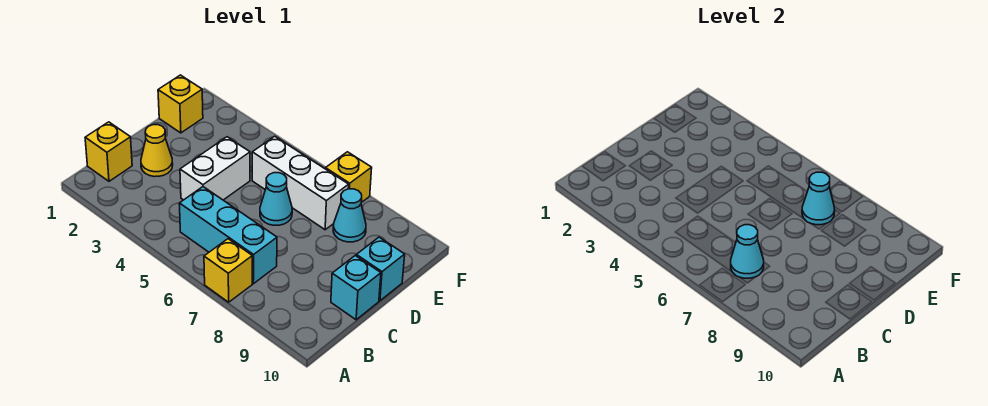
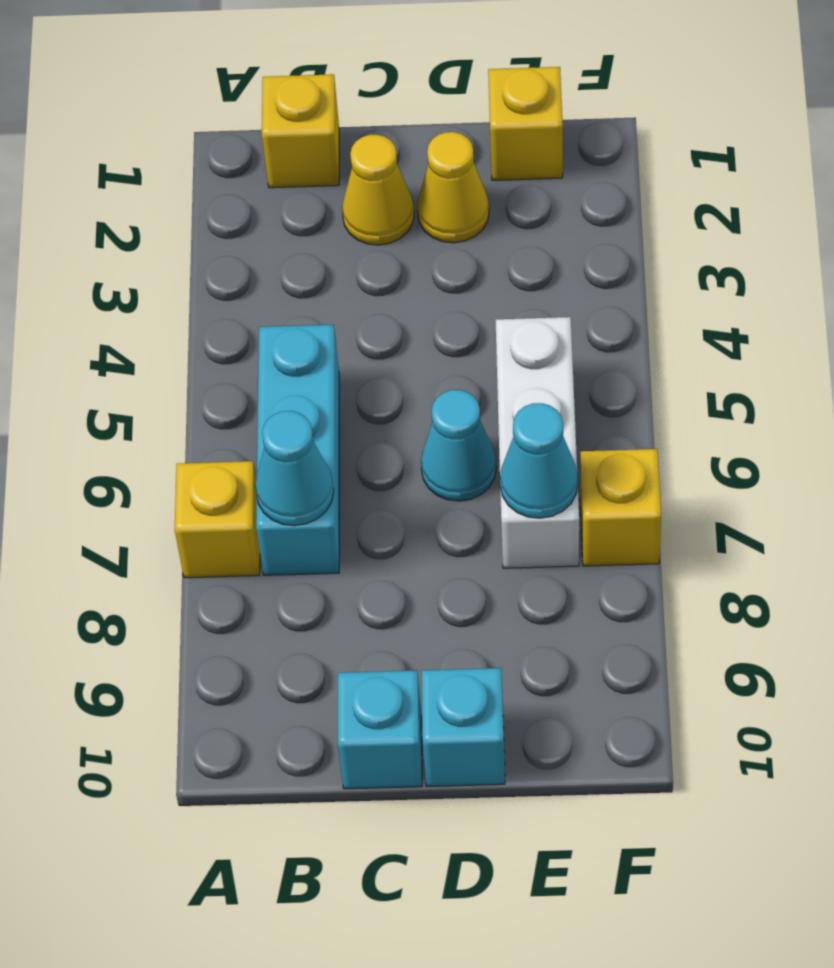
white 1x2 brick [180,137,250,200] -> none
none -> yellow 1x1 cone [417,132,489,243]
cyan 1x1 cone [333,189,366,242] -> none

